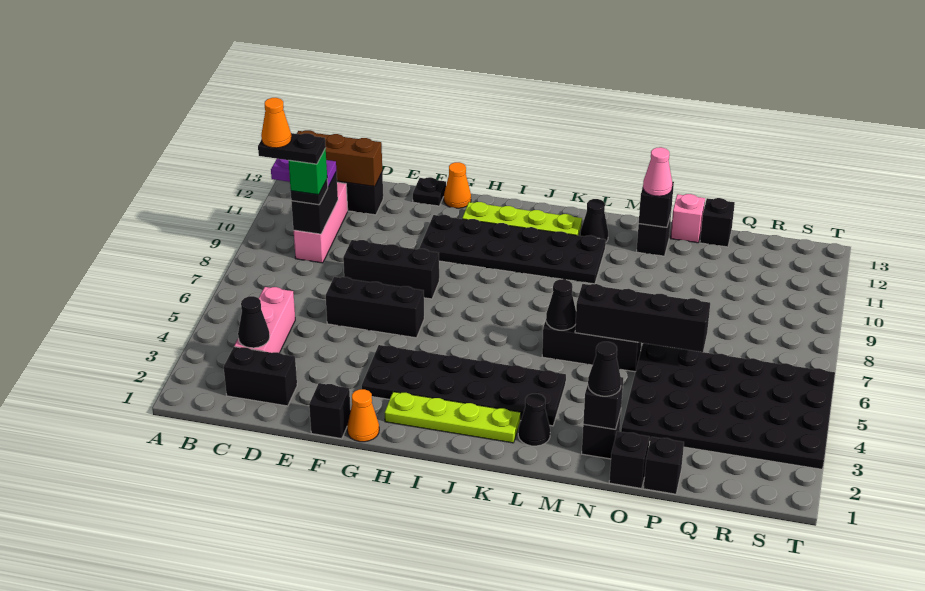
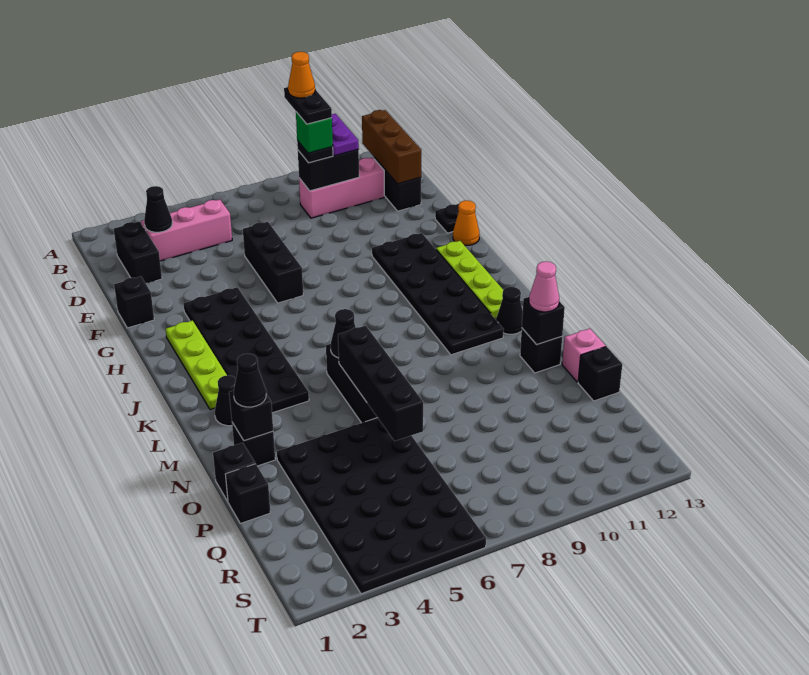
black 1x3 brick [343,240,439,299] -> none
orange 1x1 cone [347,389,379,442] -> none

